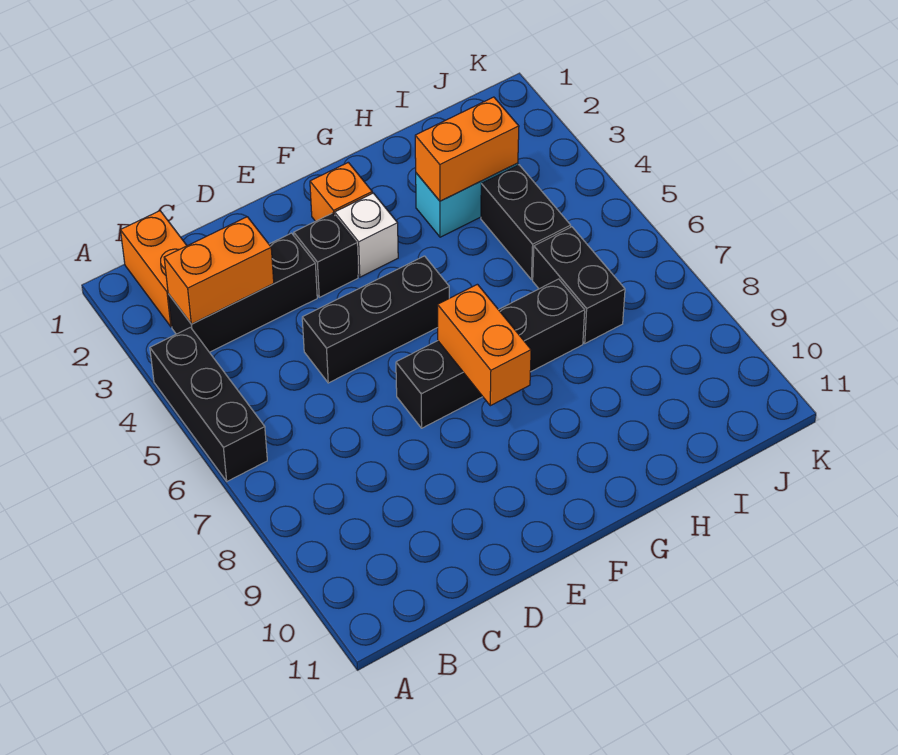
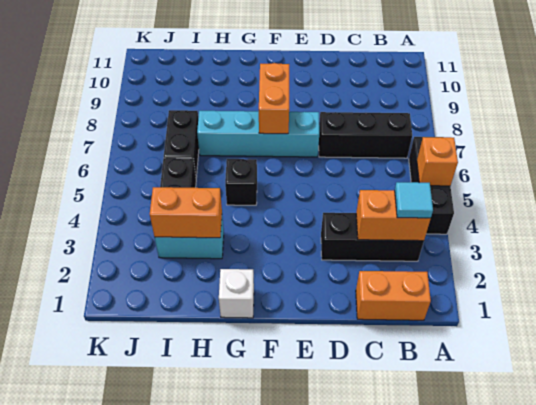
orange 1x2 brick [121,211,187,327] -> orange 1x2 brick turned to [356,271,431,320]
none -> cyan 1x1 tile [395,182,433,218]
black 1x3 brick [302,256,449,383] -> black 1x3 brick moved to [319,112,412,158]
black 1x1 brick [294,213,358,297] -> black 1x1 brick moved to [225,159,257,205]
black 1x4 brick [396,279,585,428] -> cyan 1x4 brick [197,111,319,157]
orange 1x1 brick [310,162,372,221] -> orange 1x1 brick moved to [417,137,458,186]
white 1x1 brick [335,193,398,277] -> white 1x1 brick moved to [219,269,254,318]

